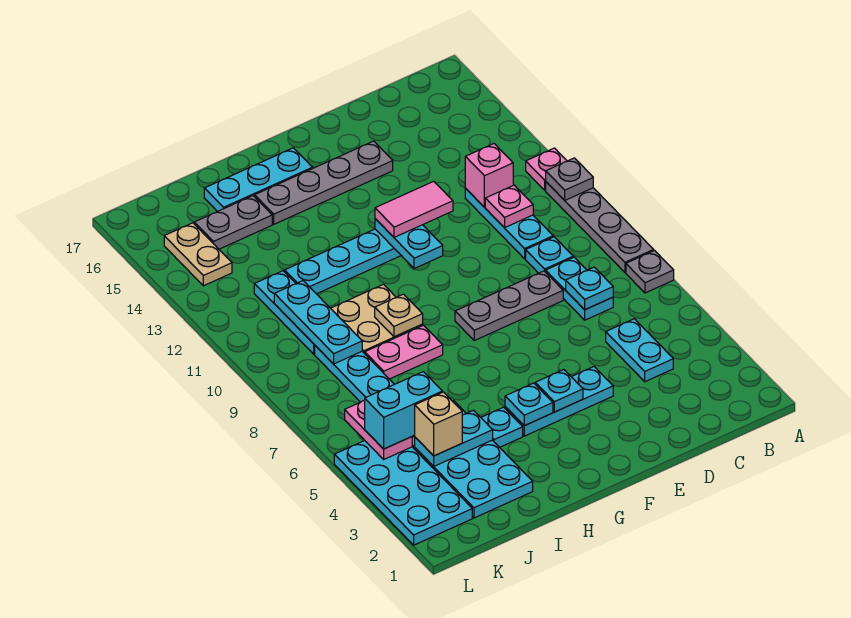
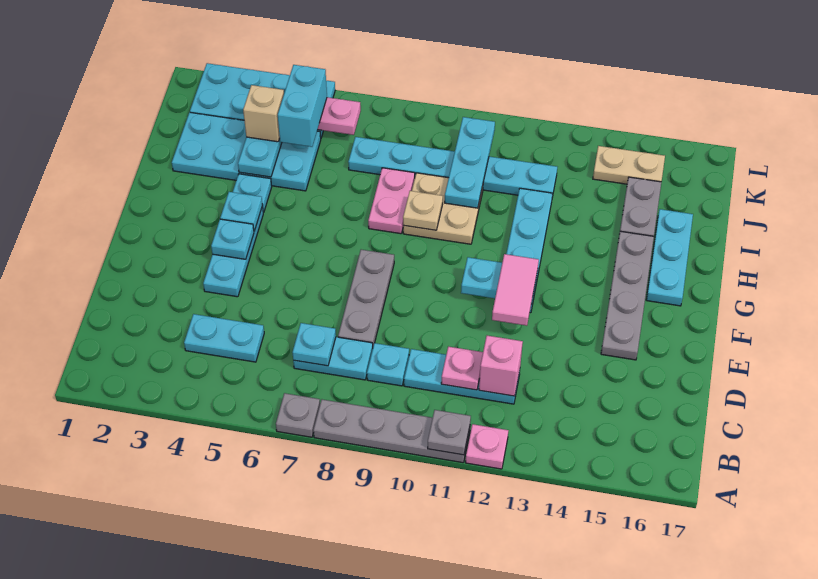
cyan 1x3 plate [274,281,362,364] -> cyan 1x3 plate turned to [445,117,495,208]

